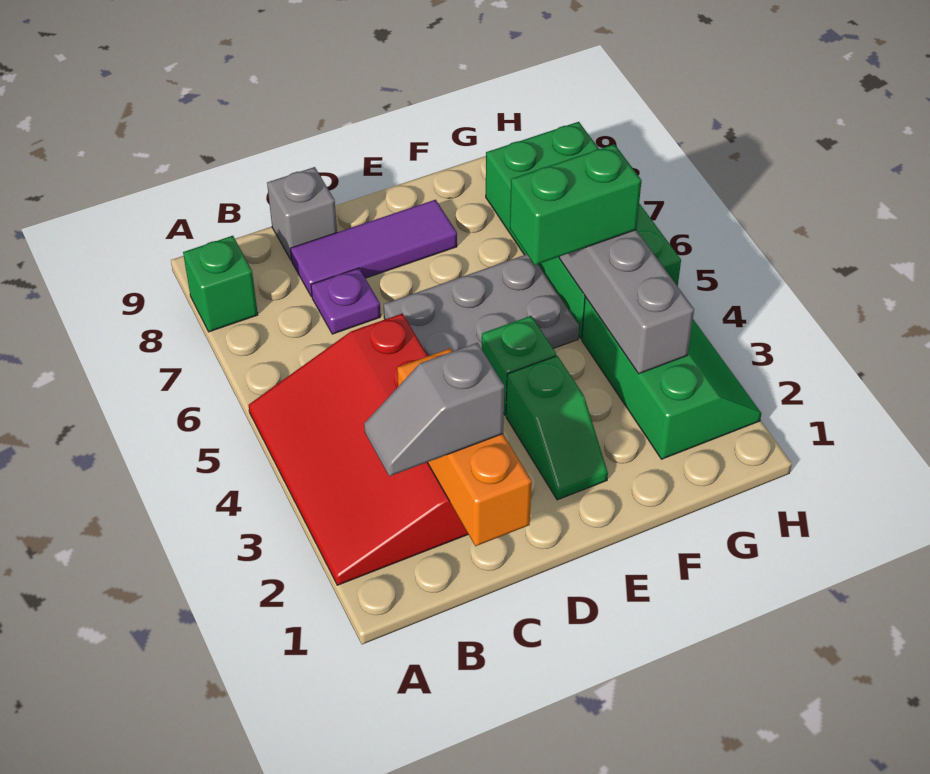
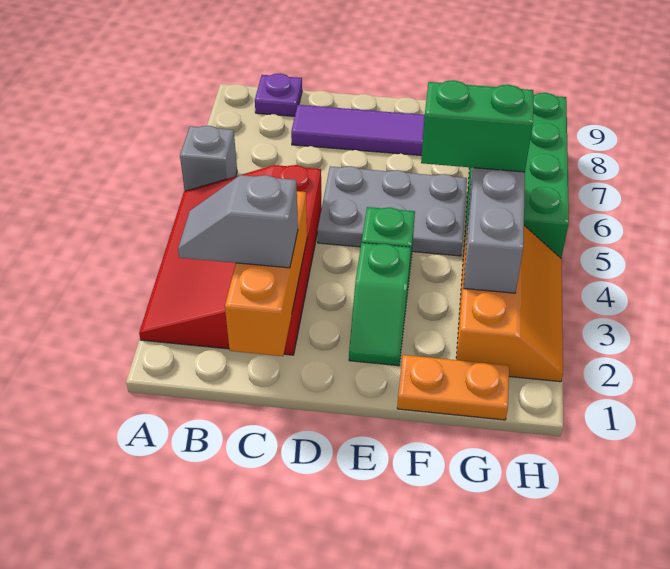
green 1x1 brick [183,236,258,332] -> none
purple 1x1 plate [311,268,381,334] -> purple 1x1 plate moved to [255,74,302,116]
grey 1x1 brick [267,167,337,260] -> grey 1x1 brick moved to [180,126,237,191]
none -> orange 1x2 plate [397,355,509,420]
green 2x3 slope [582,297,761,459] -> orange 2x3 slope [456,223,563,382]

